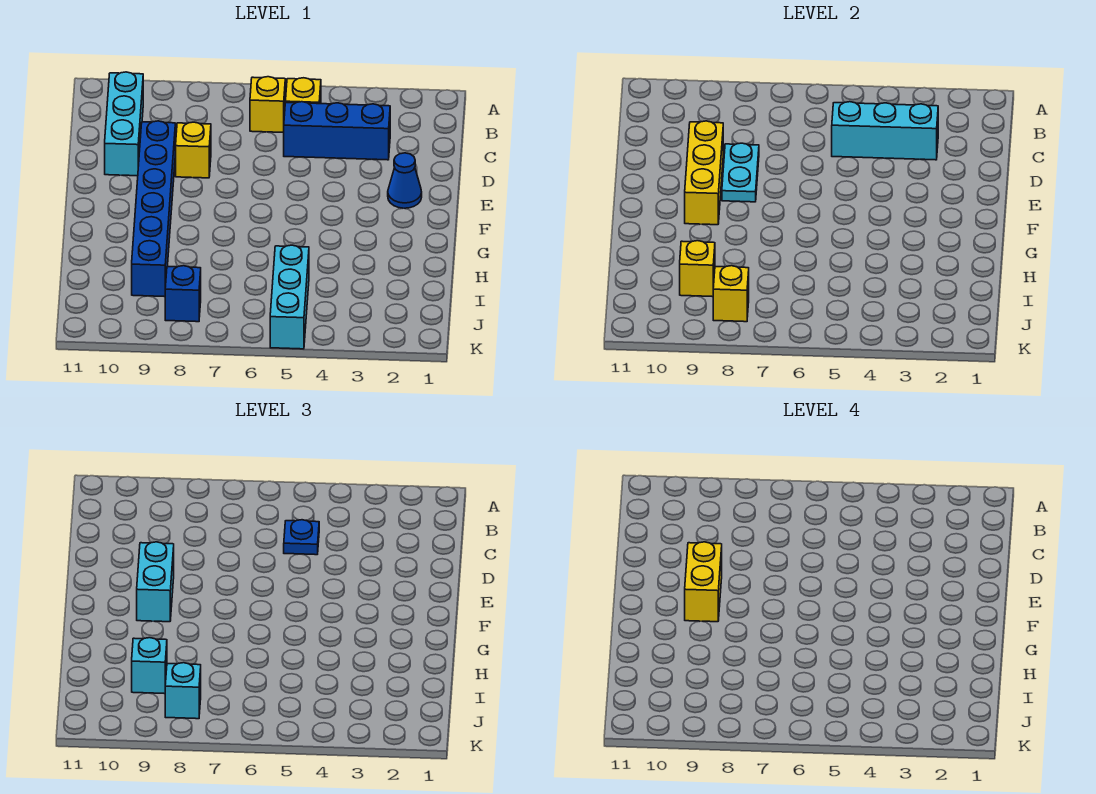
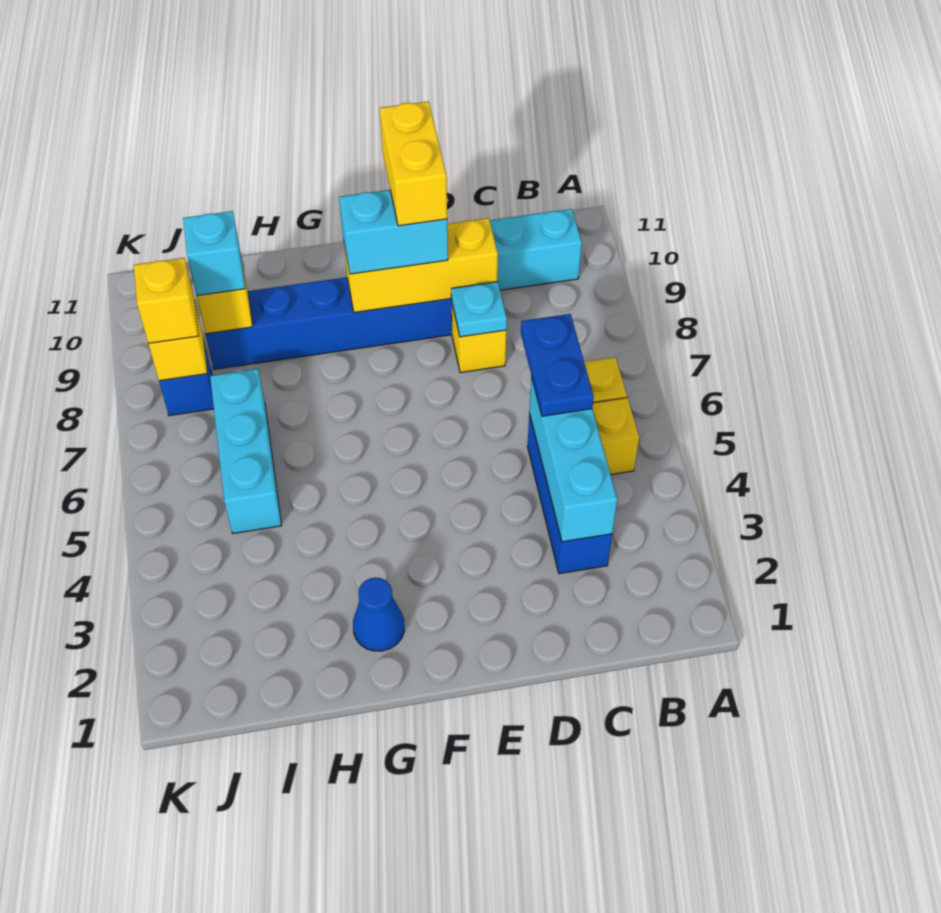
blue 1x1 plate [284,520,319,555] -> blue 1x2 plate [521,314,594,416]
cyan 1x2 plate [722,143,759,202] -> cyan 1x1 plate [451,282,507,337]
blue 1x1 cone [388,153,422,208] -> blue 1x1 cone moved to [353,577,404,651]
yellow 1x2 brick [685,542,722,622] -> yellow 1x2 brick turned to [380,101,447,226]
cyan 1x3 brick [270,245,309,349] -> cyan 1x3 brick turned to [210,369,282,533]
cyan 1x1 brick [165,663,201,719] -> yellow 1x1 brick [134,258,198,344]

